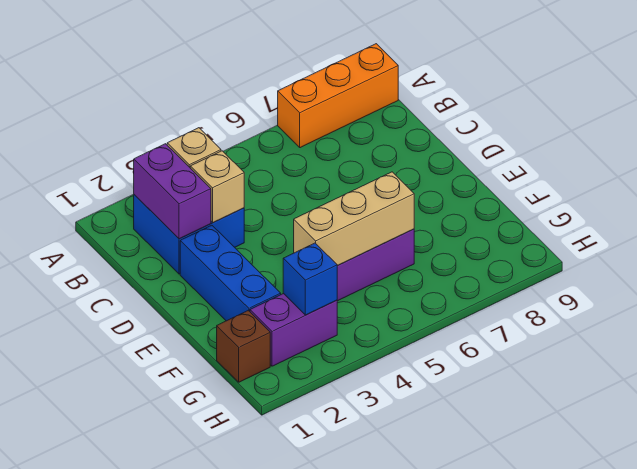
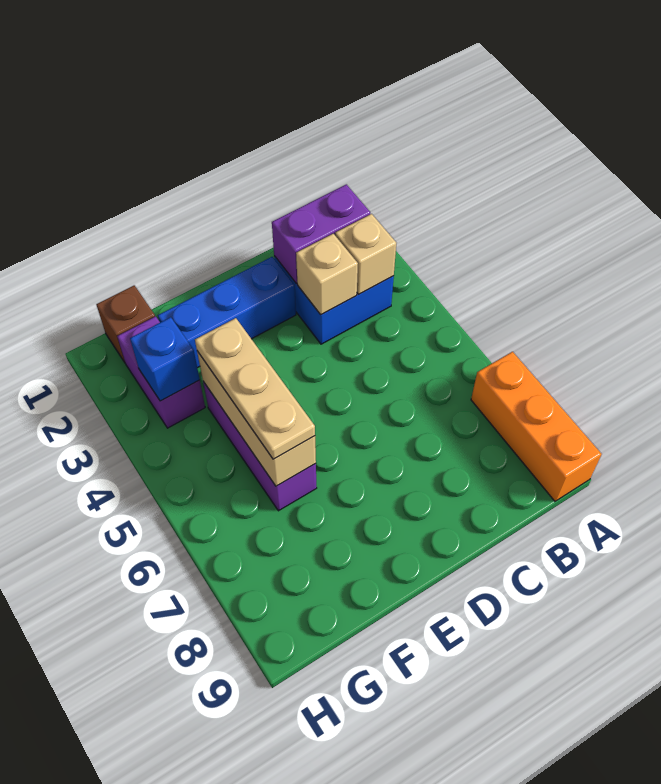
none -> tan 1x3 plate [195,318,315,459]

